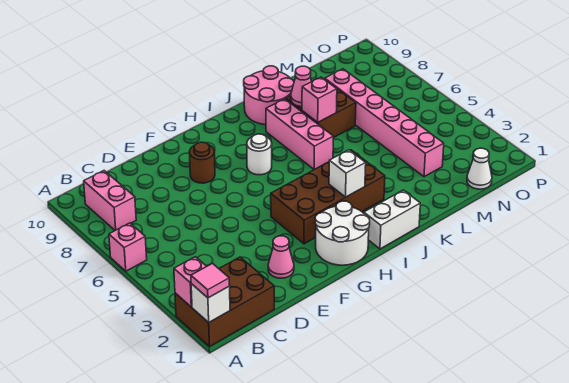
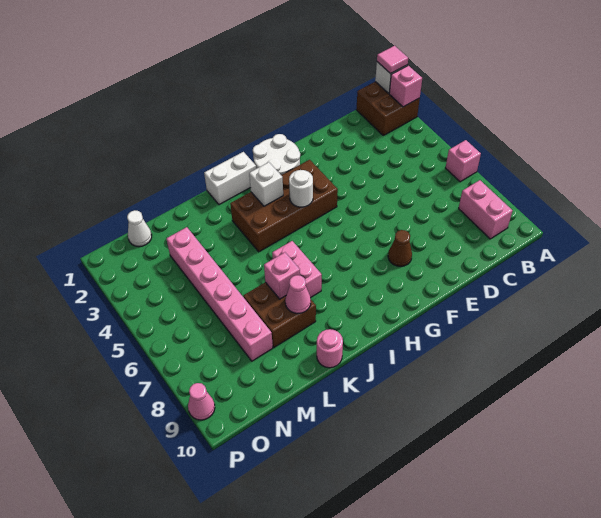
brown 2x3 brick [175,257,274,347] -> brown 2x2 brick [356,82,420,135]
pink 1x1 cone [268,236,294,278] -> pink 1x1 cone moved to [188,383,215,420]
brown 1x1 round brick [189,142,215,183] -> brown 1x1 cone [388,230,412,266]
white 1x1 round brick [247,134,272,175] -> white 1x1 round brick moved to [289,170,313,207]
pink 1x3 brick [266,99,333,169] -> pink 1x2 brick [272,241,322,298]
pink 2x2 round brick [244,66,294,125] -> pink 1x1 round brick [317,329,343,368]

